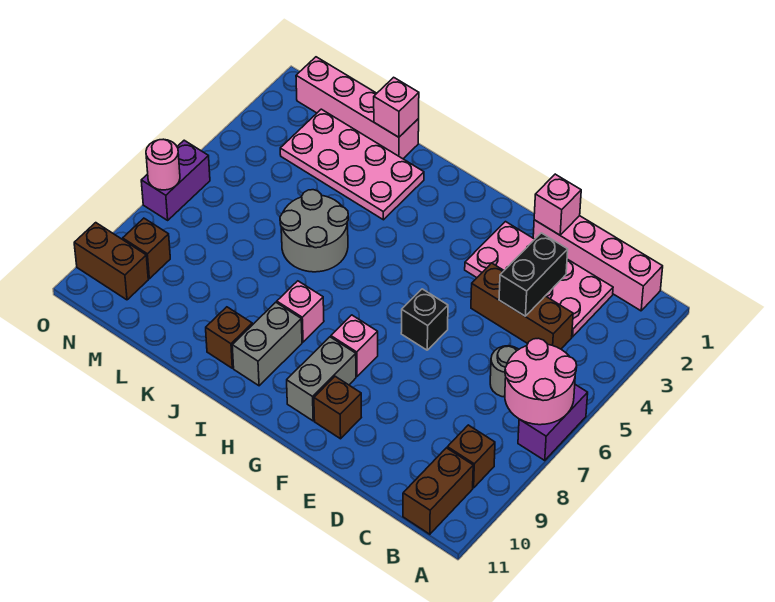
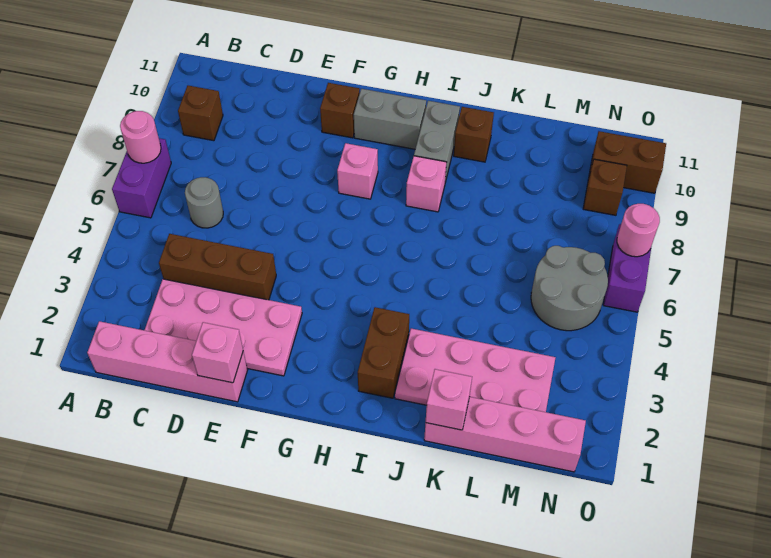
pink 2x2 round brick [505,338,577,425] -> pink 1x1 round brick [120,111,161,163]
brown 1x2 brick [403,448,473,534] -> brown 1x2 brick moved to [358,307,409,398]
black 1x2 brick [499,233,568,316] -> none
black 1x1 brick [401,289,448,350] -> none
grey 1x2 brick [287,337,356,421] -> grey 1x2 brick turned to [354,89,426,149]
grey 2x2 round brick [280,190,348,272] -> grey 2x2 round brick moved to [531,246,608,331]

